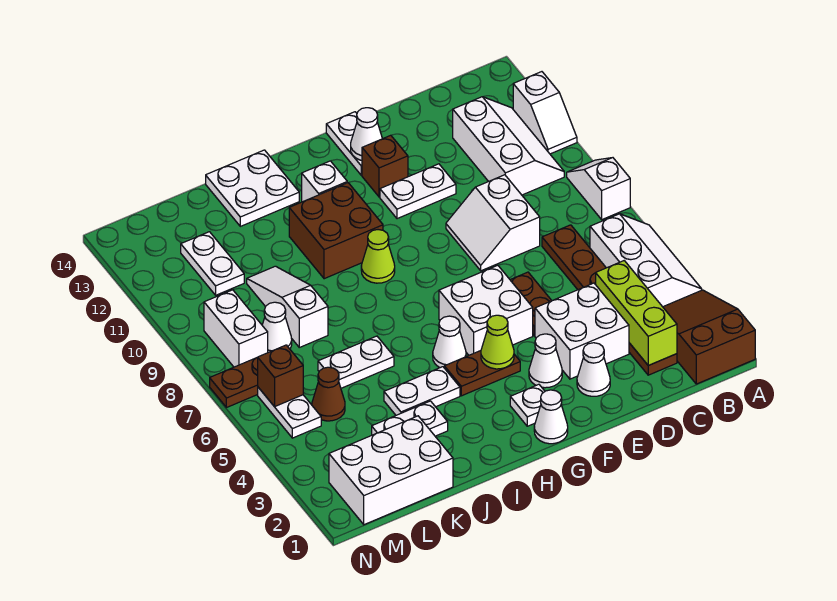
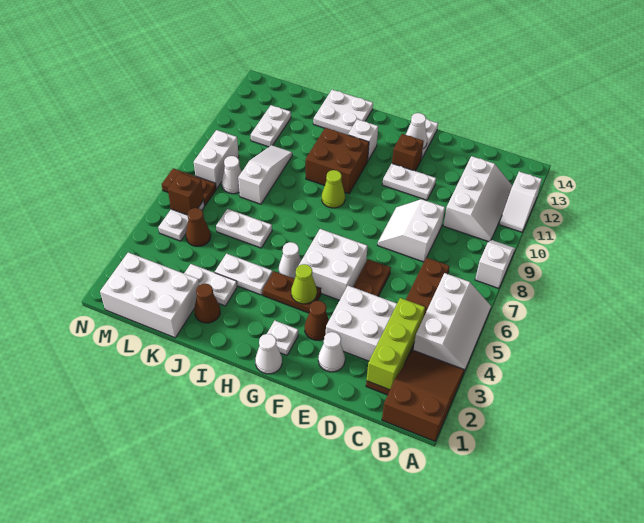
white 1x1 cone [529,334,562,388] -> brown 1x1 cone [305,301,329,340]
none -> brown 1x1 cone [194,283,220,323]

